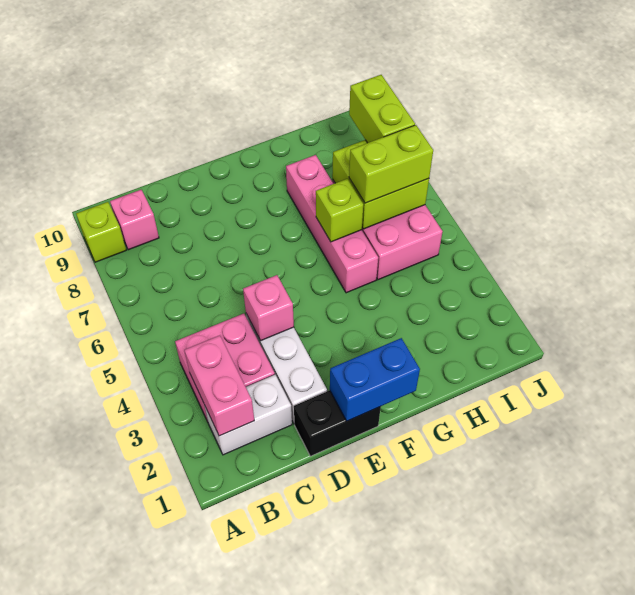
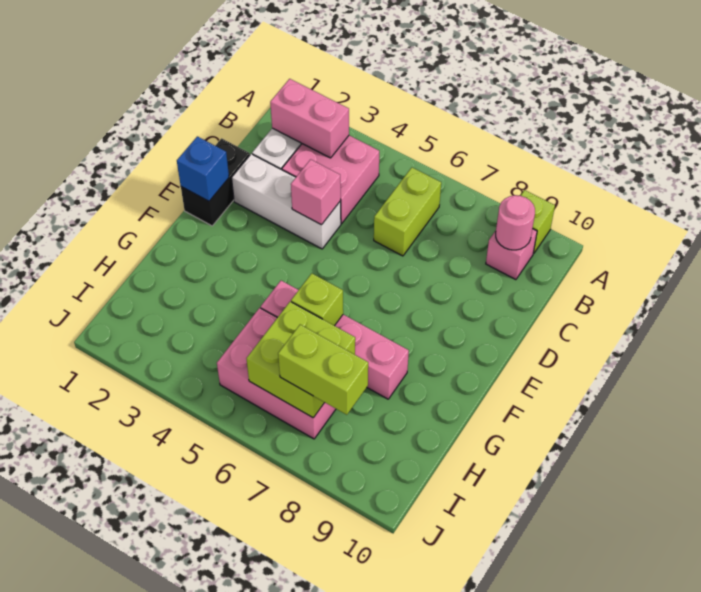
none -> pink 1x1 round brick [496,195,535,250]
blue 1x2 brick [330,338,420,421] -> blue 1x1 brick [177,136,229,201]
lime 1x2 brick [349,125,433,203] -> lime 1x2 brick moved to [374,168,441,256]

